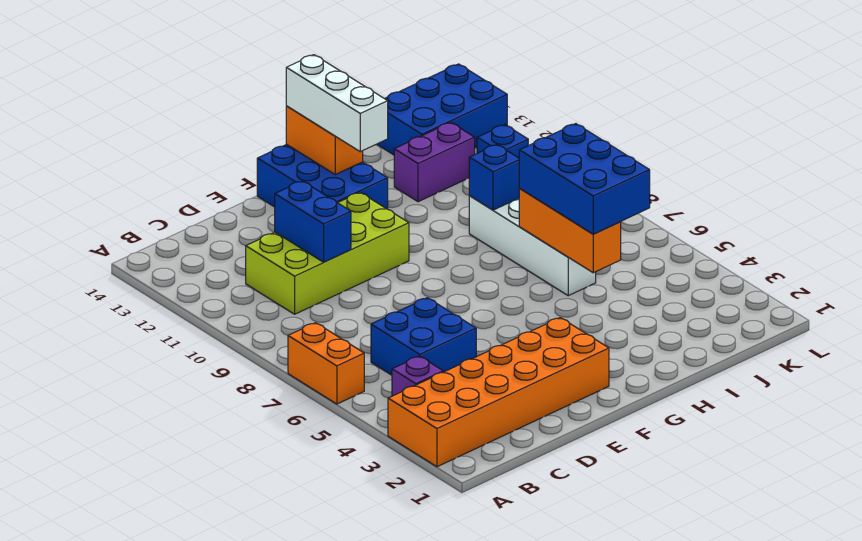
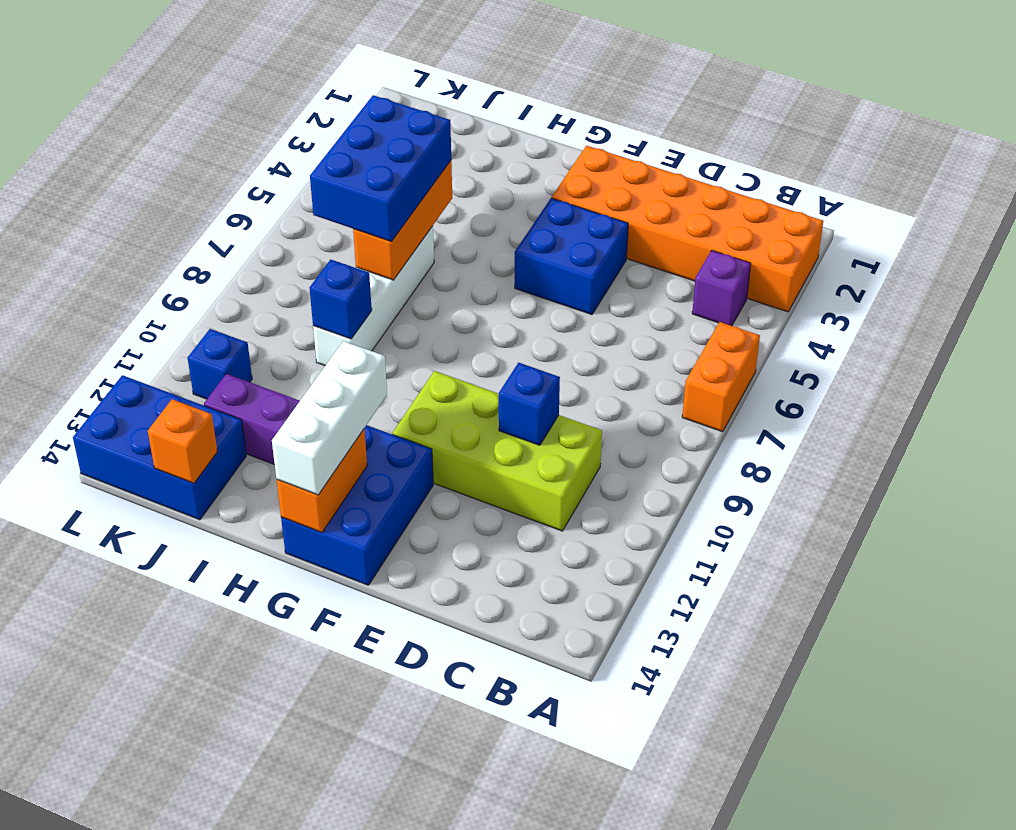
blue 2x2 brick [371,298,476,375] -> blue 2x2 brick moved to [515,198,628,315]
blue 1x2 brick [275,181,351,262] -> blue 1x1 brick [499,363,560,445]
none -> orange 1x1 brick [148,399,217,483]

